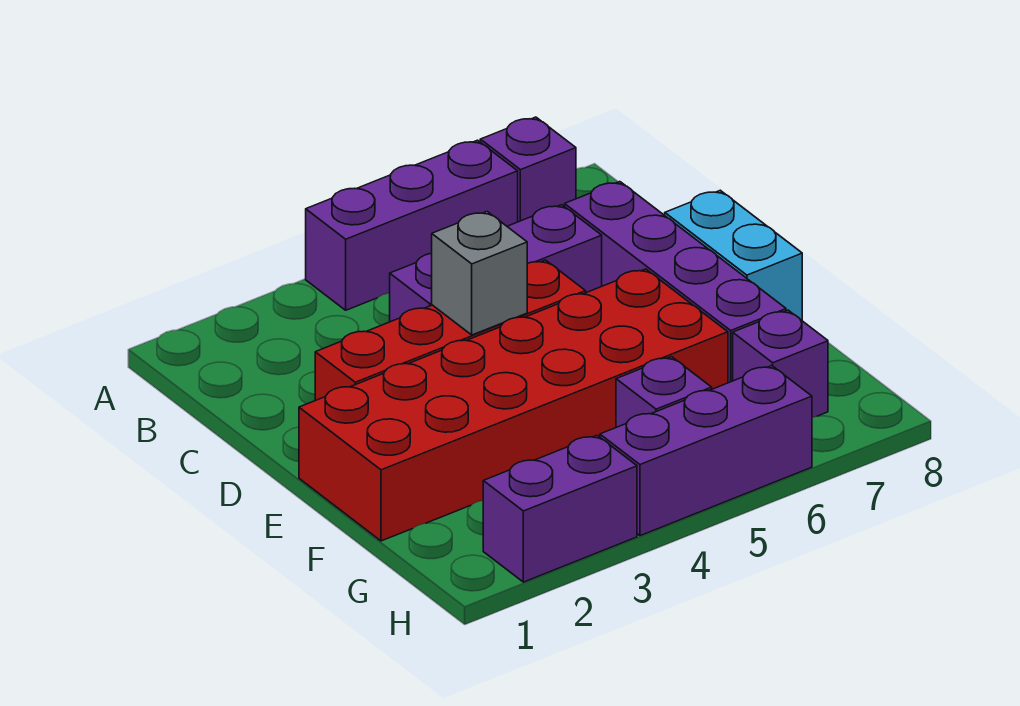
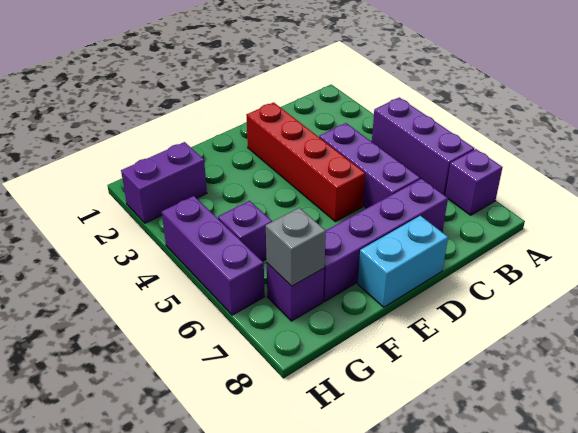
grey 1x1 brick [432,212,527,335] -> grey 1x1 brick moved to [266,208,326,286]
red 2x6 brick [299,269,728,541] -> none
purple 1x2 brick [483,435,637,582] -> purple 1x2 brick turned to [121,142,207,223]

